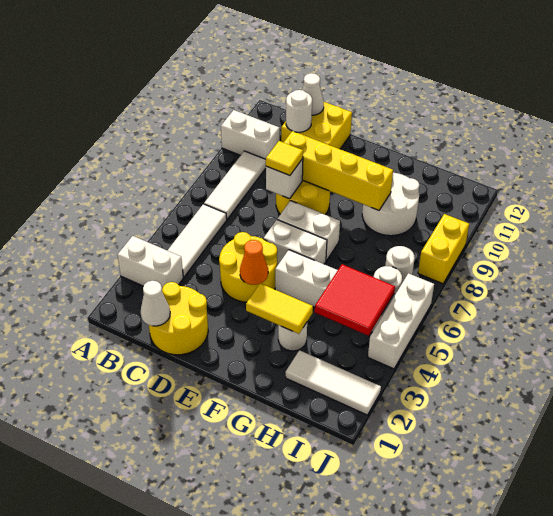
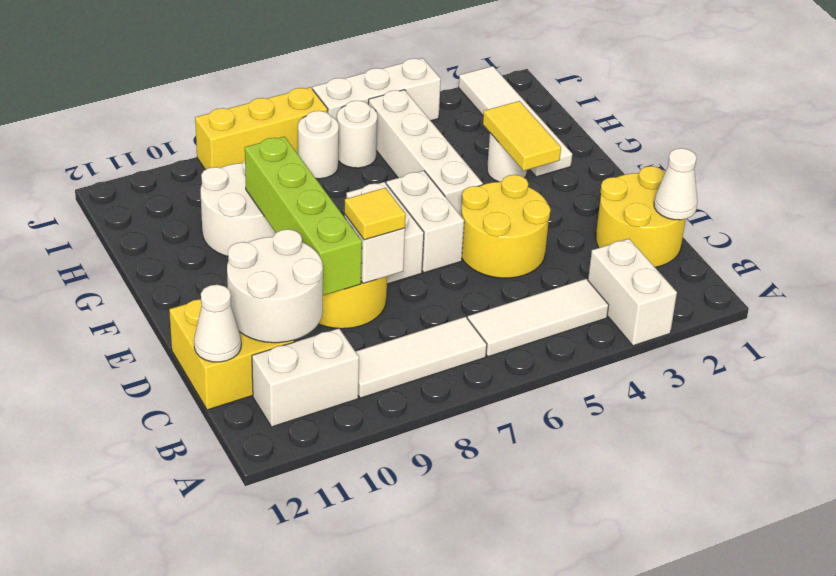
white 1x2 brick [221,110,280,159] -> white 1x2 brick turned to [252,328,359,427]
white 1x1 round brick [286,90,312,132] -> white 2x2 round brick [227,229,323,343]
yellow 1x4 brick [284,131,393,210] -> lime 1x4 brick [245,136,362,295]
orange 1x1 cone [240,240,268,285] -> none
white 1x3 tile [286,350,381,415] -> white 1x4 tile [459,66,572,177]
red 2x2 tile [315,264,395,336] -> none
yellow 1x2 brick [418,214,469,284] -> yellow 1x3 brick [195,87,328,170]

